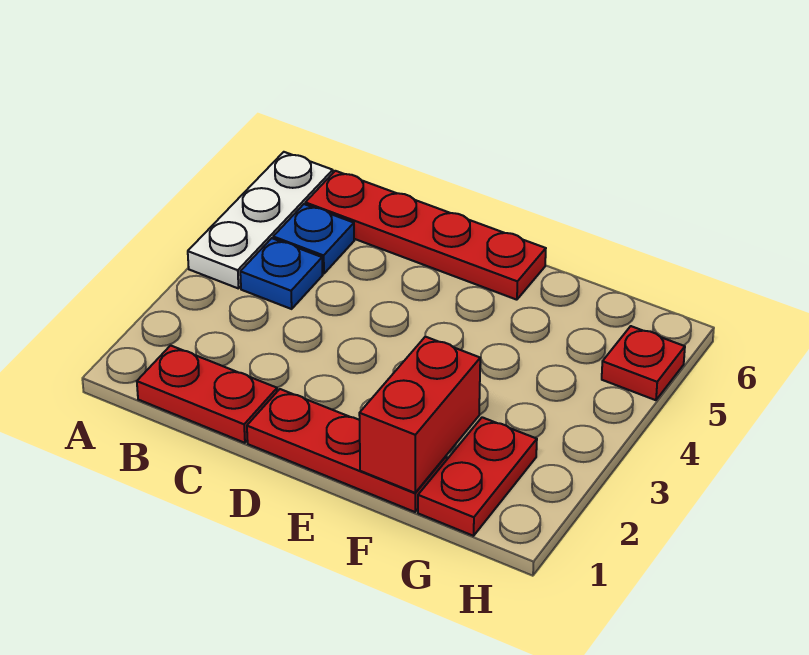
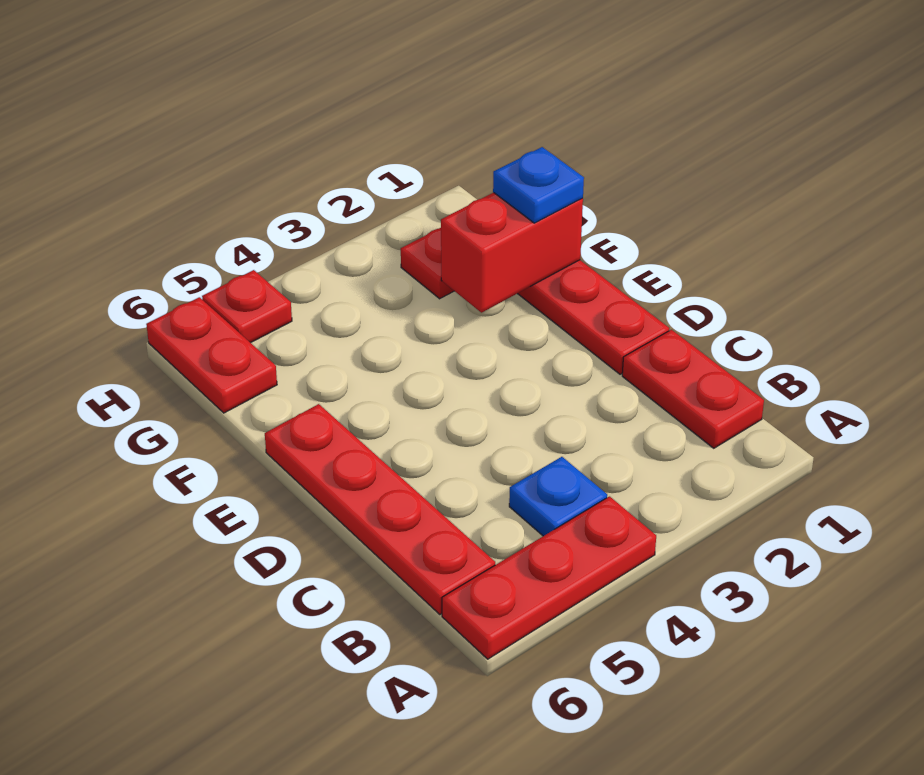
white 1x3 plate [188,152,333,289] -> red 1x3 plate [442,496,656,659]
blue 1x1 plate [273,204,354,274] -> blue 1x1 plate moved to [493,147,584,223]
none -> red 1x2 plate [146,297,277,413]

